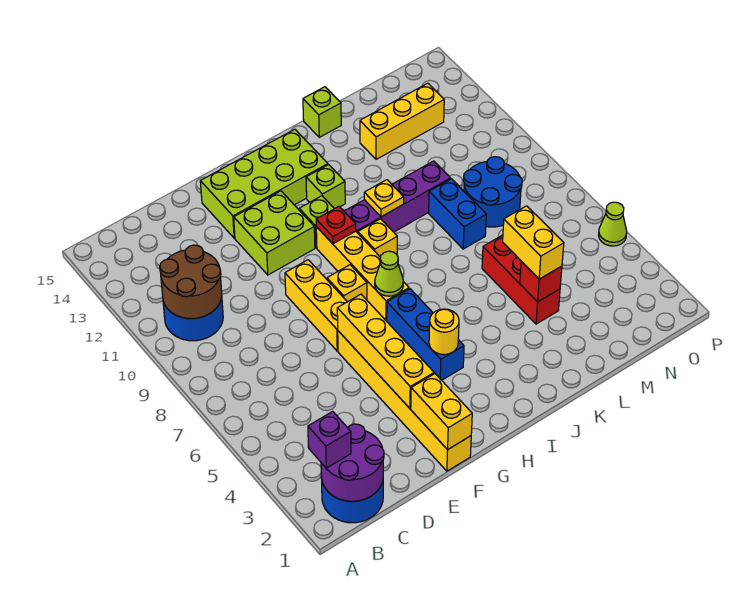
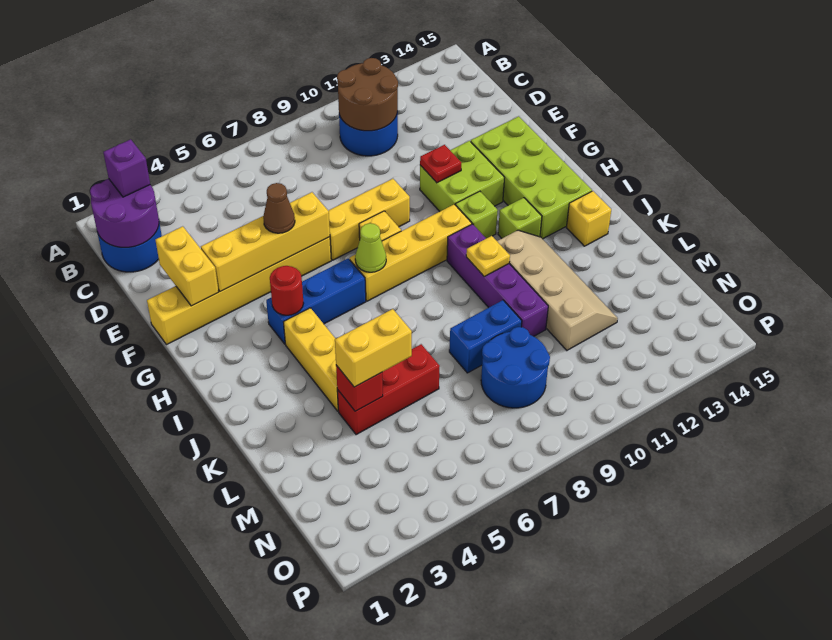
yellow 1x2 brick [411,374,472,450] -> yellow 1x2 brick turned to [156,226,219,306]
none -> brown 1x1 cone [263,183,295,233]
yellow 1x1 round brick [429,309,459,355] -> red 1x1 round brick [270,266,304,315]
red 1x1 plate [316,207,356,244] -> red 1x1 plate moved to [420,145,461,183]
yellow 1x1 brick [358,219,397,257] -> yellow 1x1 brick moved to [566,191,611,246]
none -> tan 2x4 slope [497,230,618,350]
lime 1x1 brick [303,87,341,137] -> none
yellow 1x3 brick [360,83,444,159] -> yellow 1x3 brick moved to [284,308,338,411]
lime 1x1 cone [599,202,627,246] -> none

